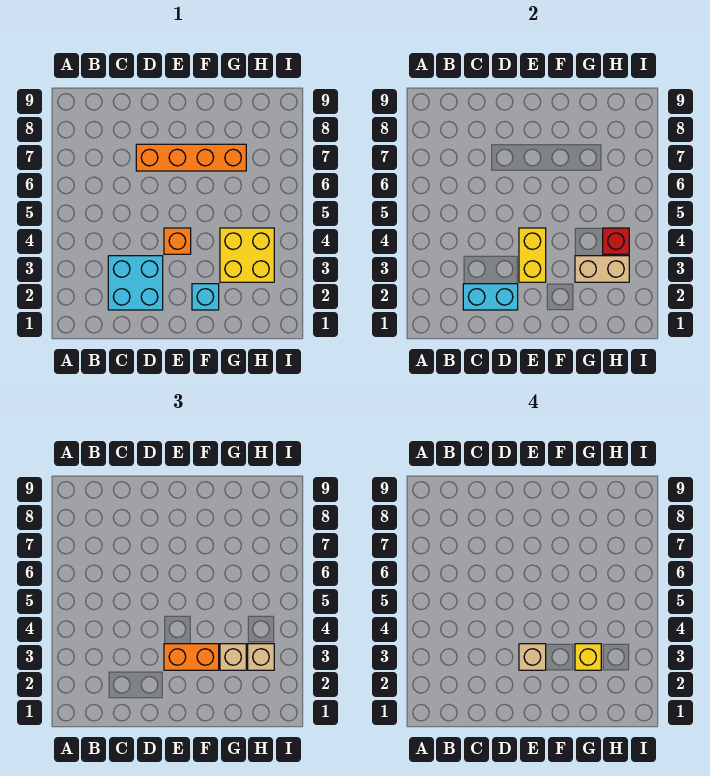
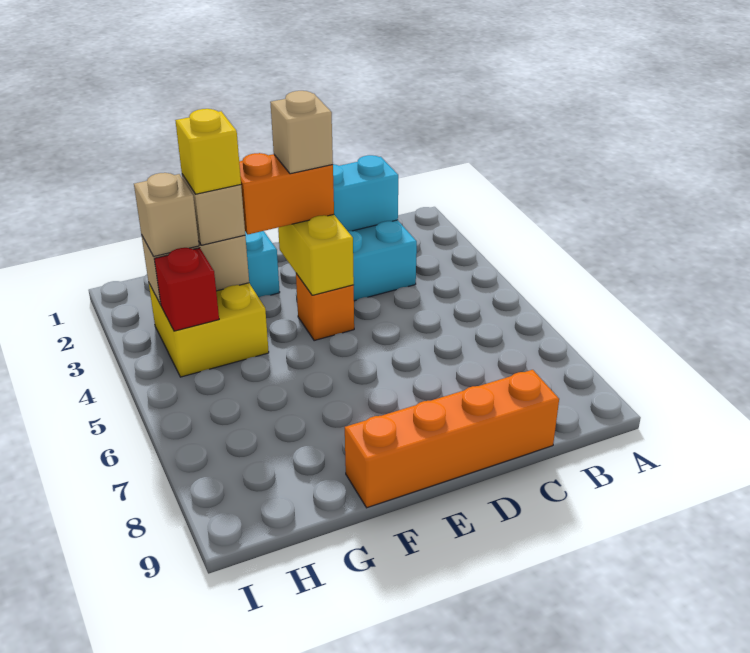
orange 1x4 brick [136,144,246,171] -> orange 1x4 brick moved to [345,370,559,508]

